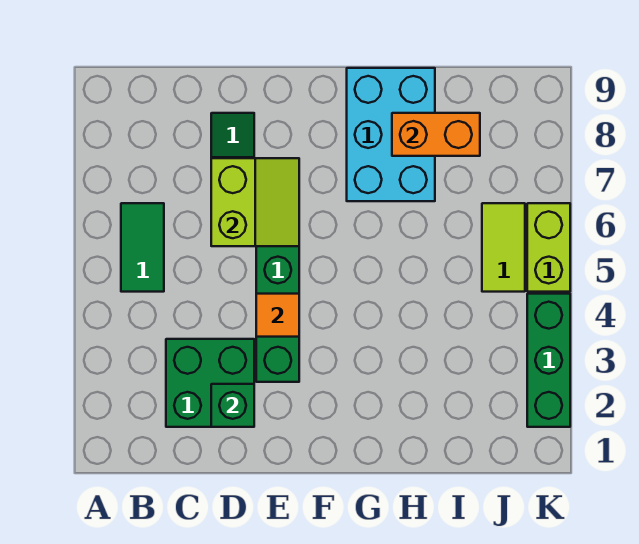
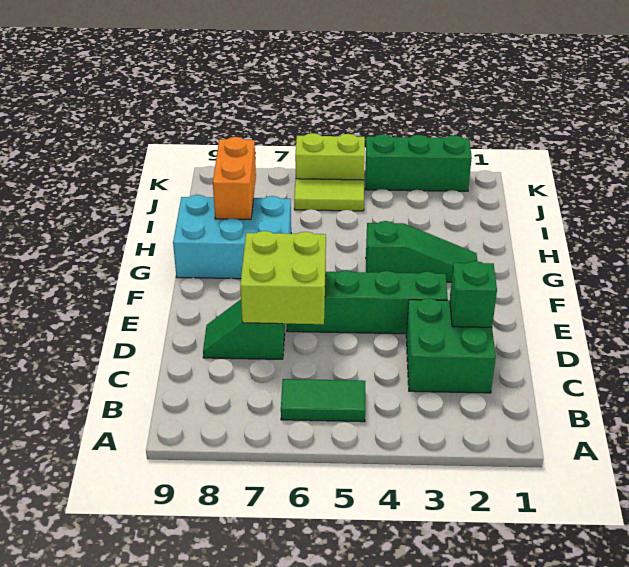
lime 2x2 slope [211,158,299,246] -> lime 2x2 brick [240,231,326,324]
orange 1x1 tile [256,294,299,337] -> none
none -> green 1x3 slope [366,221,477,282]

